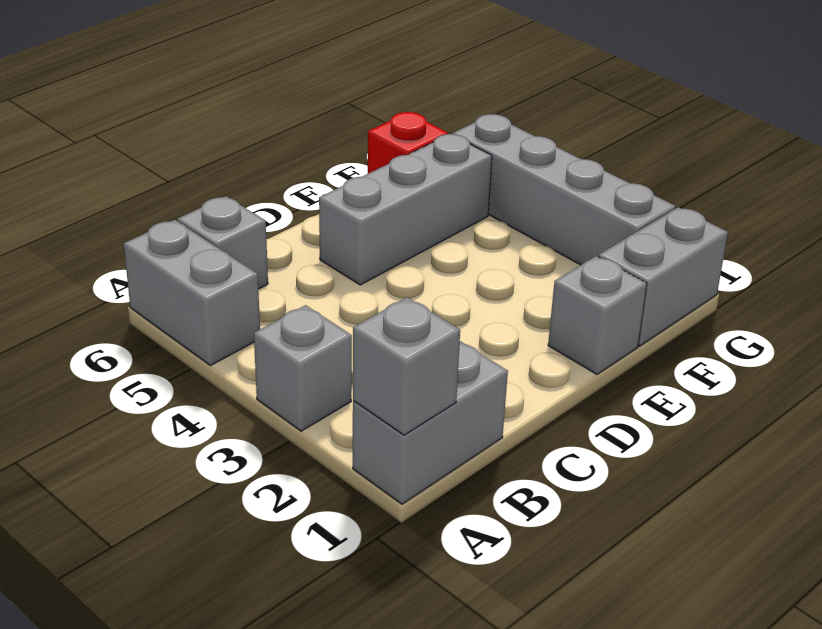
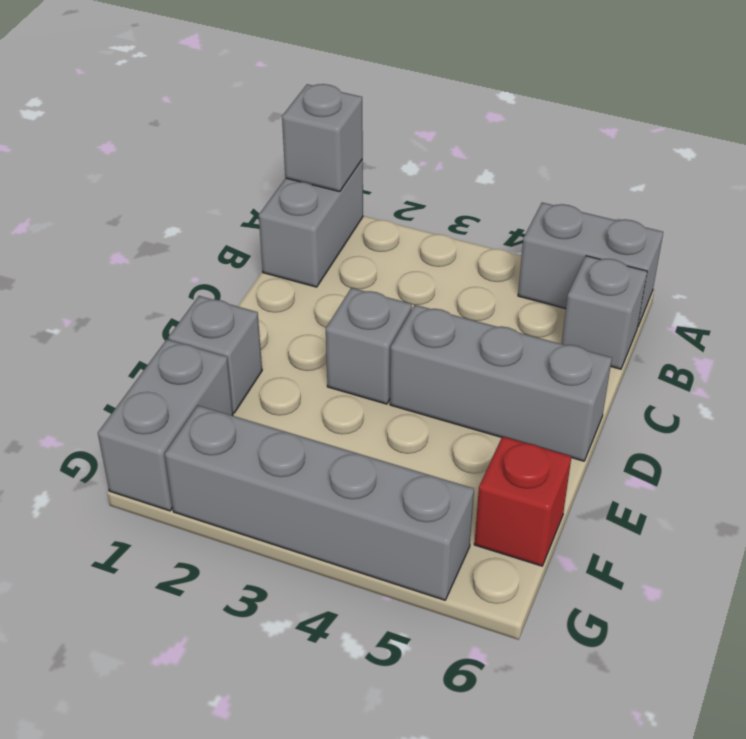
grey 1x1 brick [254,305,352,431] -> grey 1x1 brick moved to [326,288,412,404]
grey 1x3 brick [319,134,492,285] -> grey 1x3 brick turned to [390,305,612,461]

